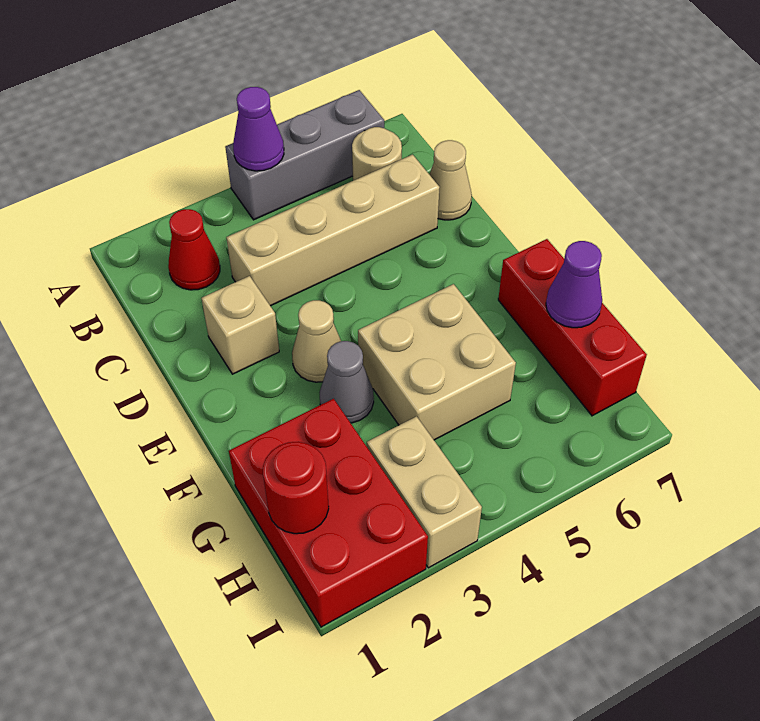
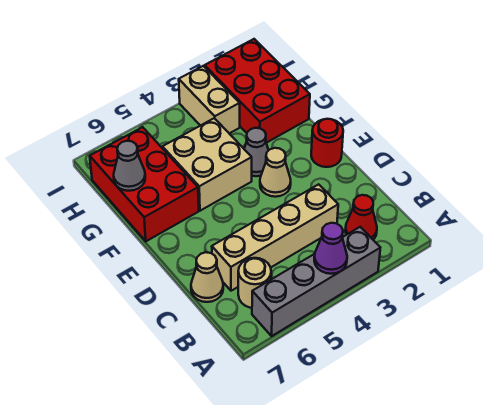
grey 1x3 brick [225,90,384,220] -> grey 1x4 brick [252,227,380,336]
tan 1x1 brick [201,276,279,374] -> none
red 1x3 brick [498,239,647,416] -> red 2x3 brick [90,127,199,241]
purple 1x1 cone [546,241,602,328] -> grey 1x1 cone [114,141,145,191]
red 1x1 round brick [263,442,329,534] -> red 1x1 round brick moved to [311,119,343,167]

